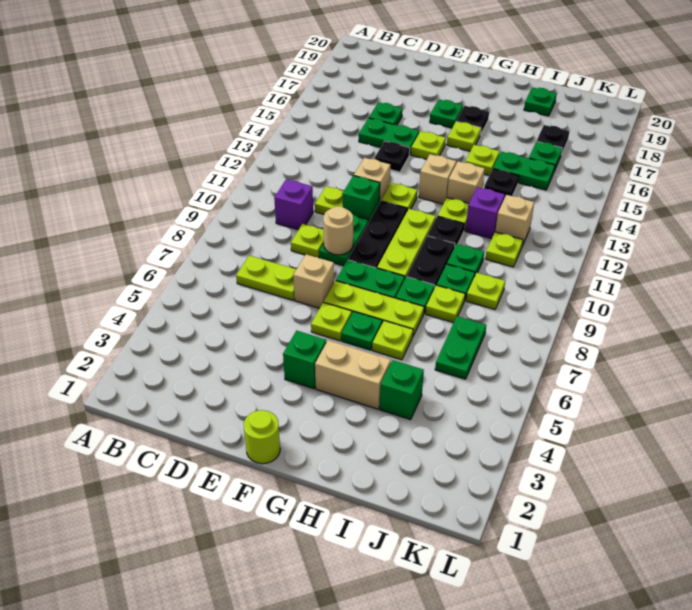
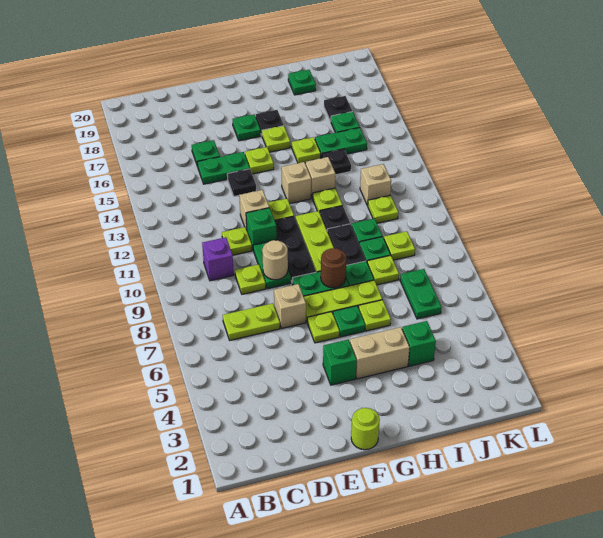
none -> brown 1x1 round brick [321,248,347,288]
purple 1x1 brick [466,187,505,239] -> none

